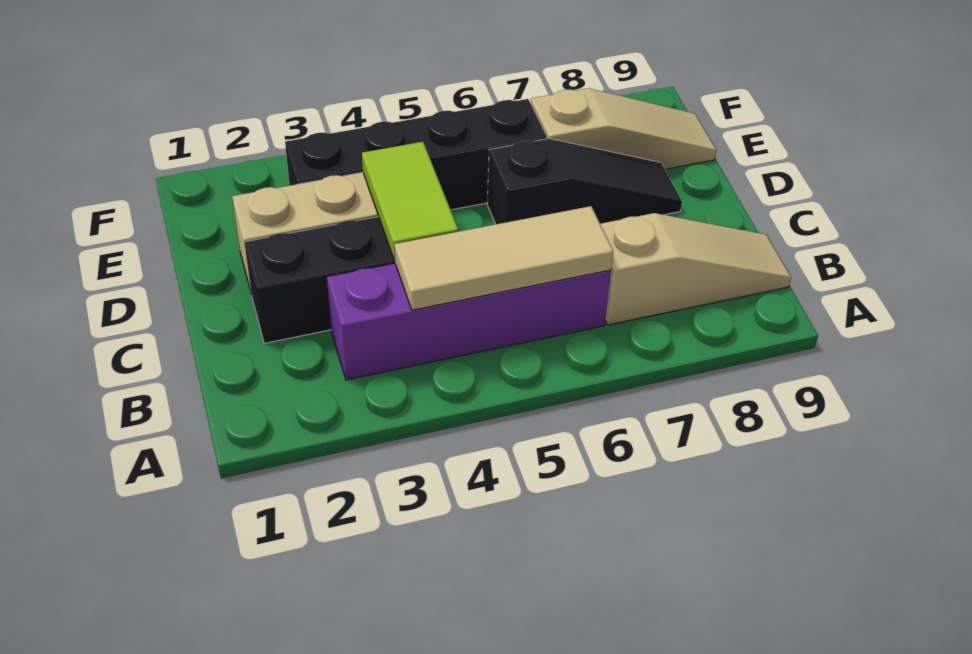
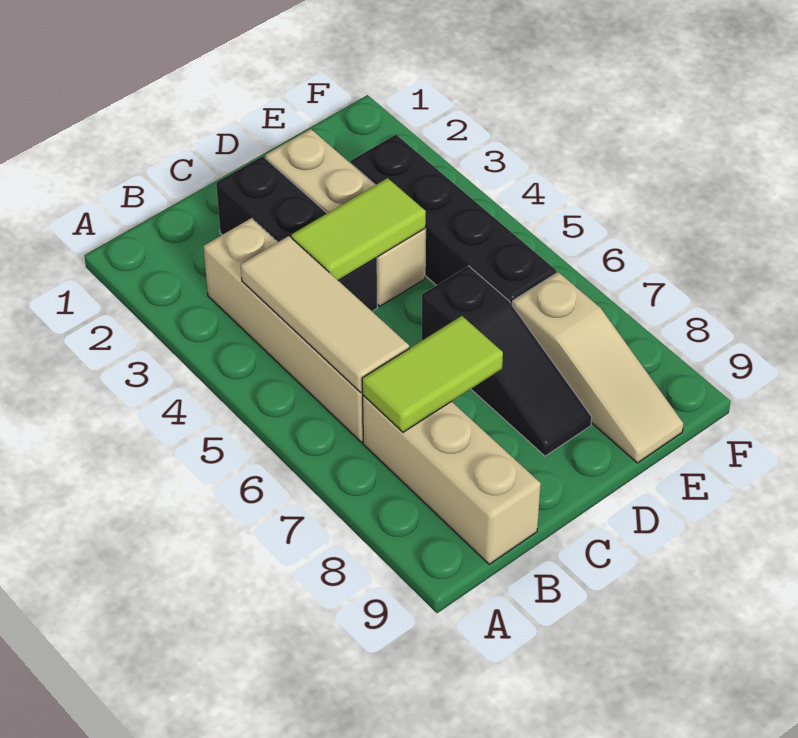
purple 1x4 brick [327,264,611,380] -> tan 1x4 brick [204,218,363,442]
tan 1x3 slope [600,213,791,325] -> tan 1x3 brick [363,395,541,564]
none -> lime 1x2 tile [362,316,503,432]

